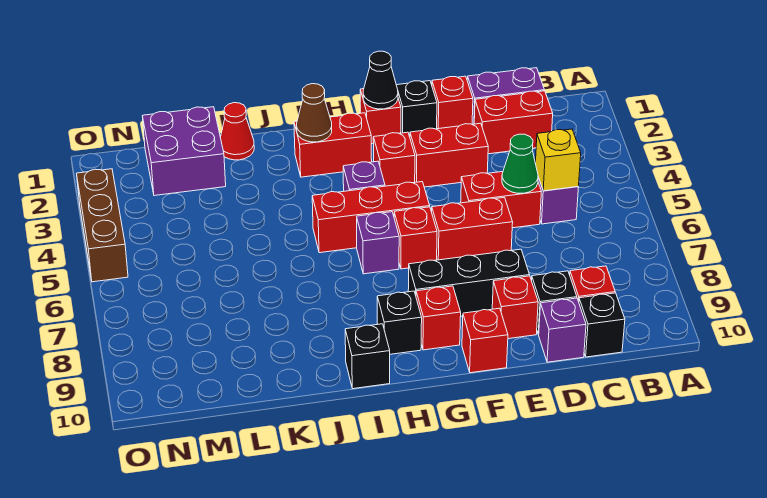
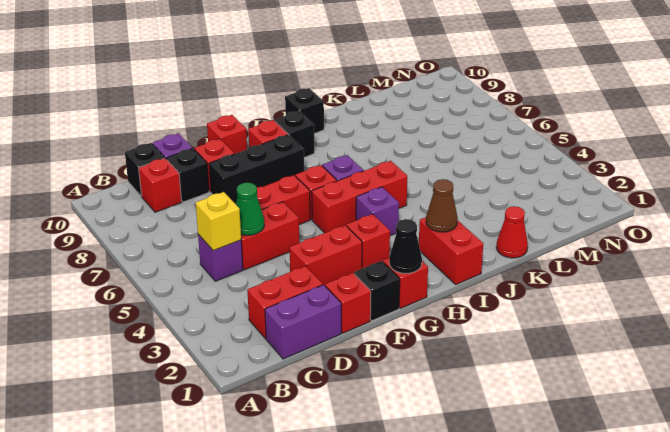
red 1x2 brick [294,113,372,177] -> red 1x2 brick turned to [419,217,483,284]
purple 2x2 brick [143,107,226,196] -> none
brown 1x3 brick [77,169,128,282] -> none

